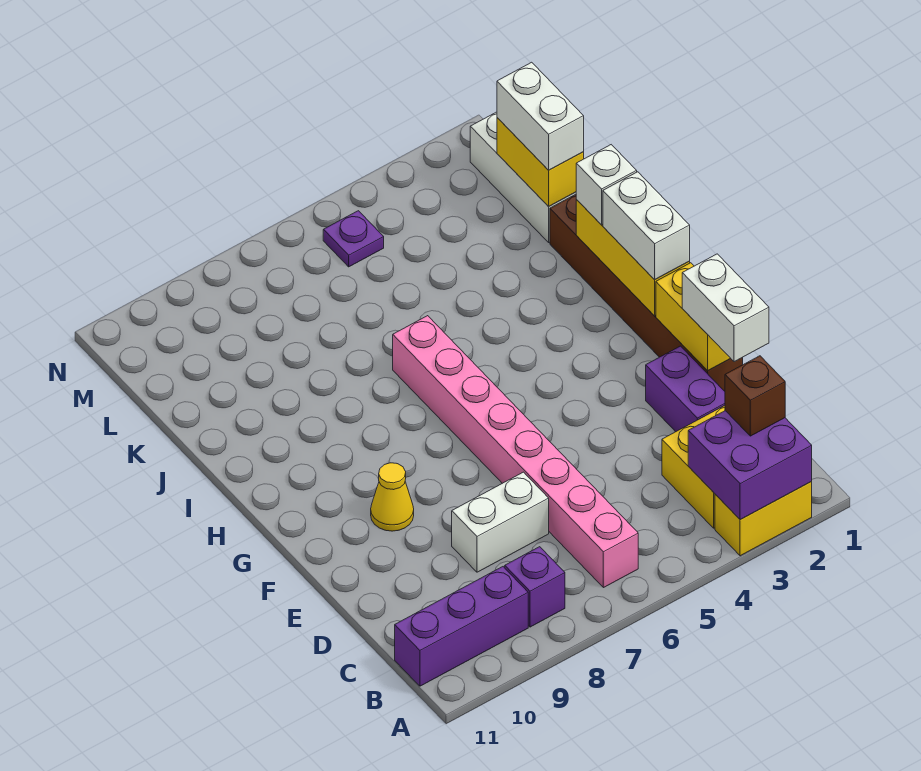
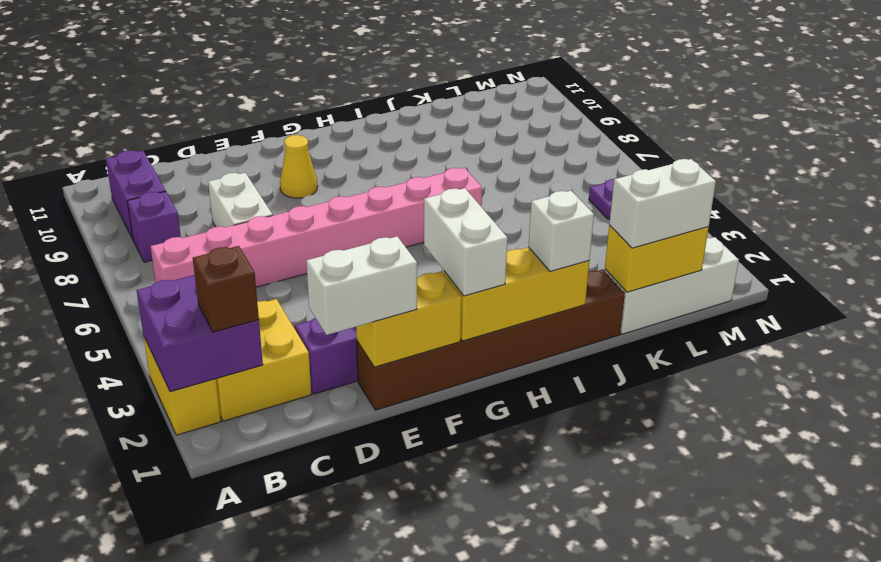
purple 1x3 brick [395,567,528,686] -> purple 1x2 brick [106,150,166,239]
white 1x2 brick [603,172,690,280] -> white 1x2 brick turned to [424,188,508,296]

